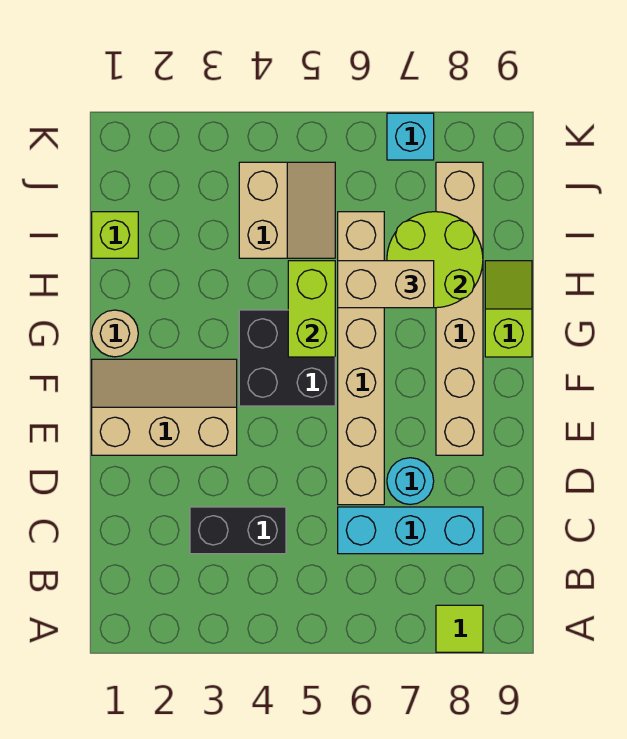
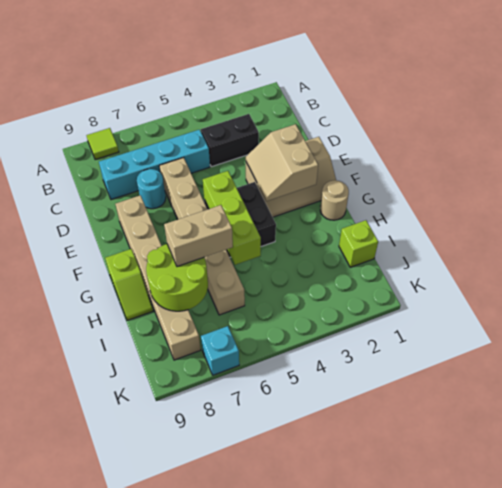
cyan 1x3 brick [338,507,483,554] -> cyan 1x4 brick [99,130,210,200]
lime 1x2 brick [288,261,335,357] -> lime 1x3 brick [203,171,261,265]
tan 2x2 slope [239,162,335,258] -> tan 2x2 slope moved to [246,124,318,201]

